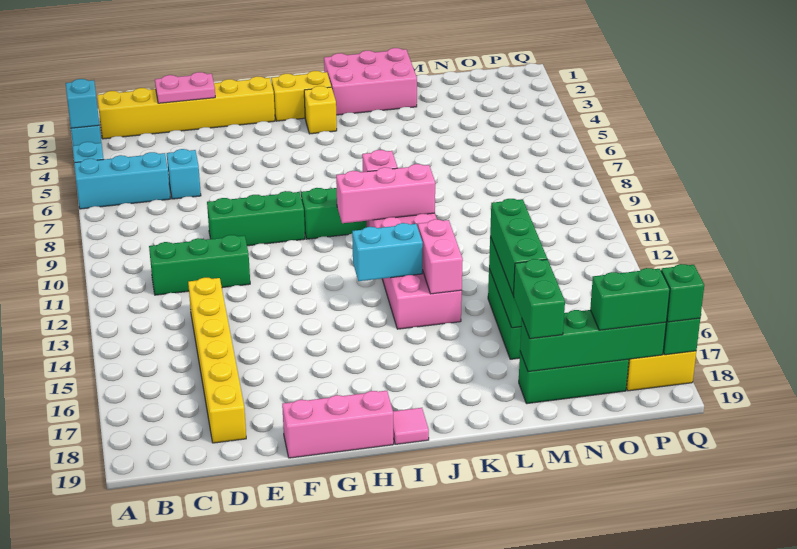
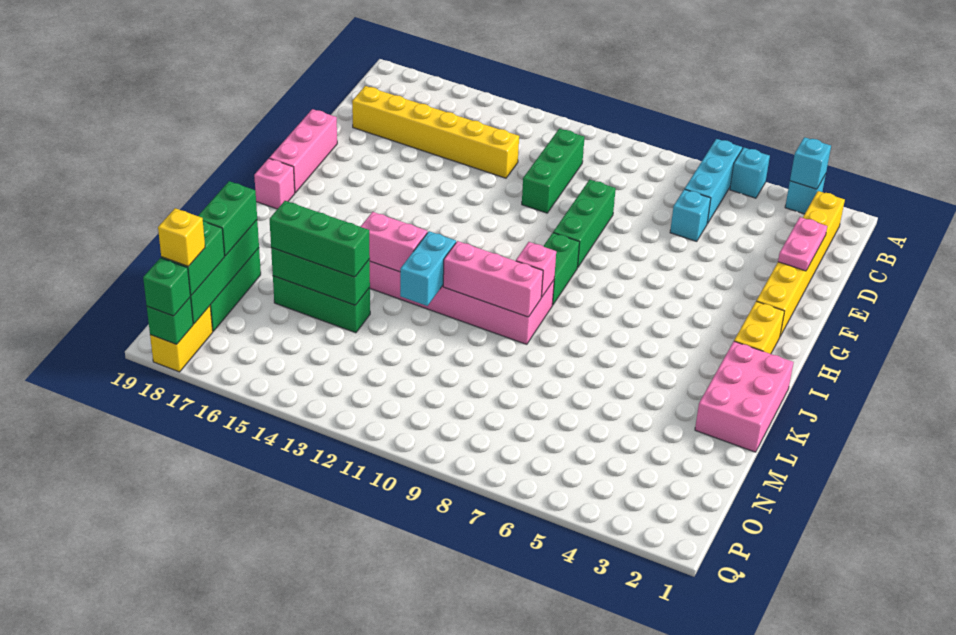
yellow 1x1 brick [304,86,337,134] -> yellow 1x1 brick moved to [158,208,205,266]
pink 1x3 brick [336,164,435,223] -> pink 1x3 brick turned to [443,241,543,317]
cyan 1x2 brick [352,223,423,281] -> cyan 1x2 brick moved to [400,231,456,306]
pink 1x1 tile [393,408,429,444] -> pink 1x1 brick [254,159,295,209]
green 1x2 brick [514,259,565,339] -> green 1x2 brick turned to [198,181,257,256]

